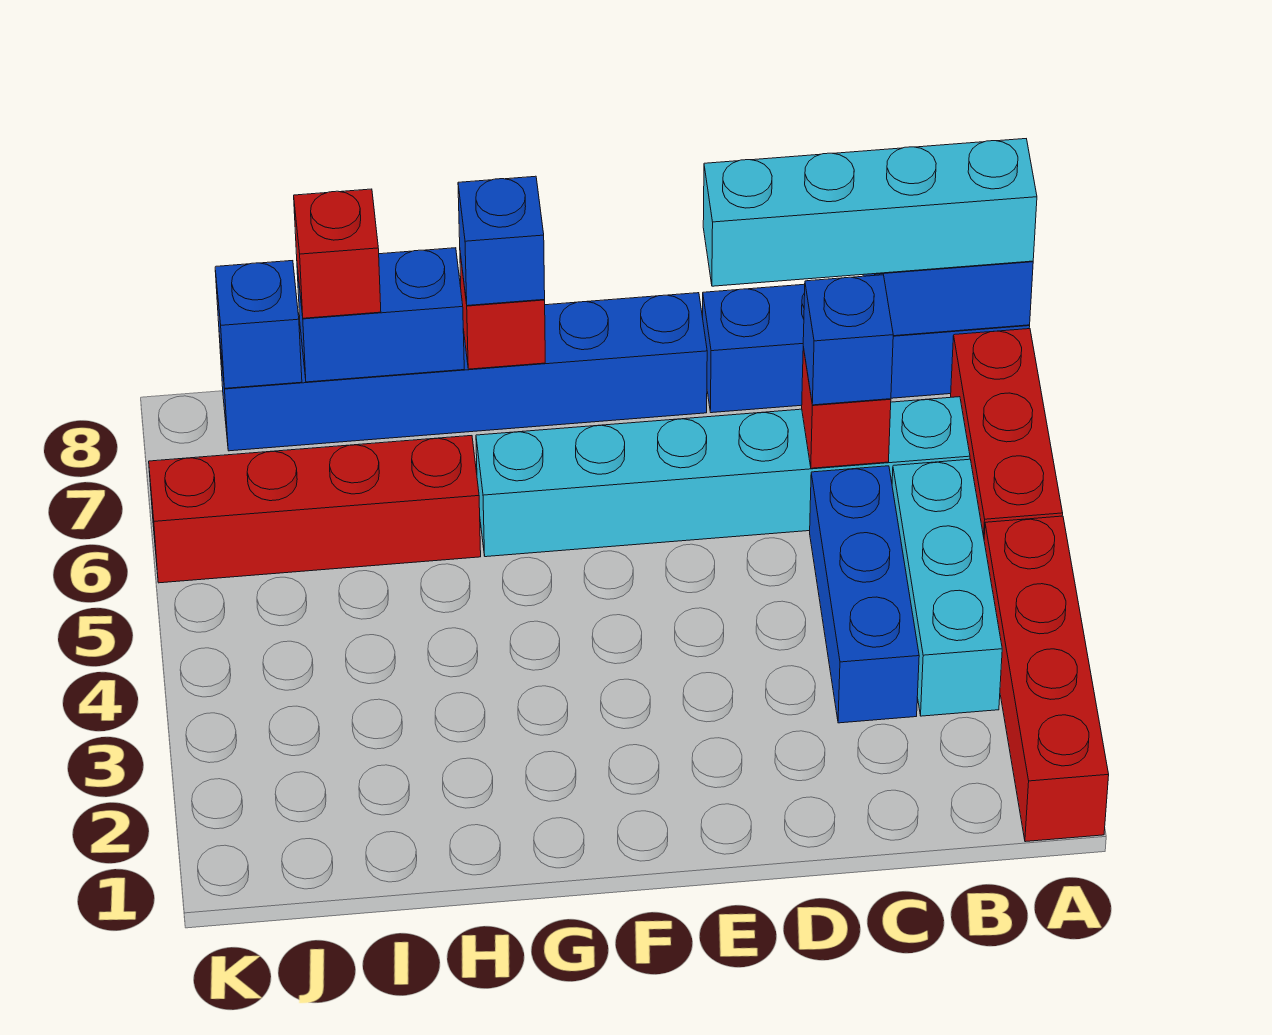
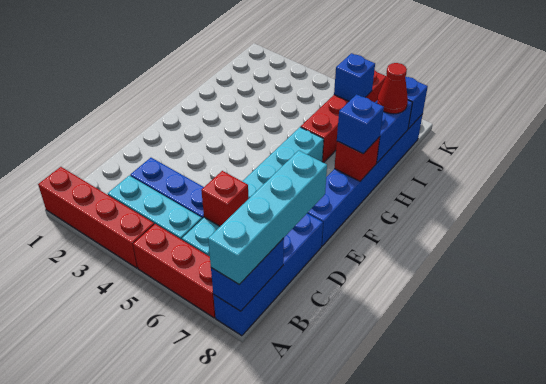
blue 1x1 brick [803,275,893,405] -> blue 1x1 brick moved to [334,53,375,101]
red 1x1 brick [294,189,381,318] -> red 1x1 cone [377,63,408,114]

